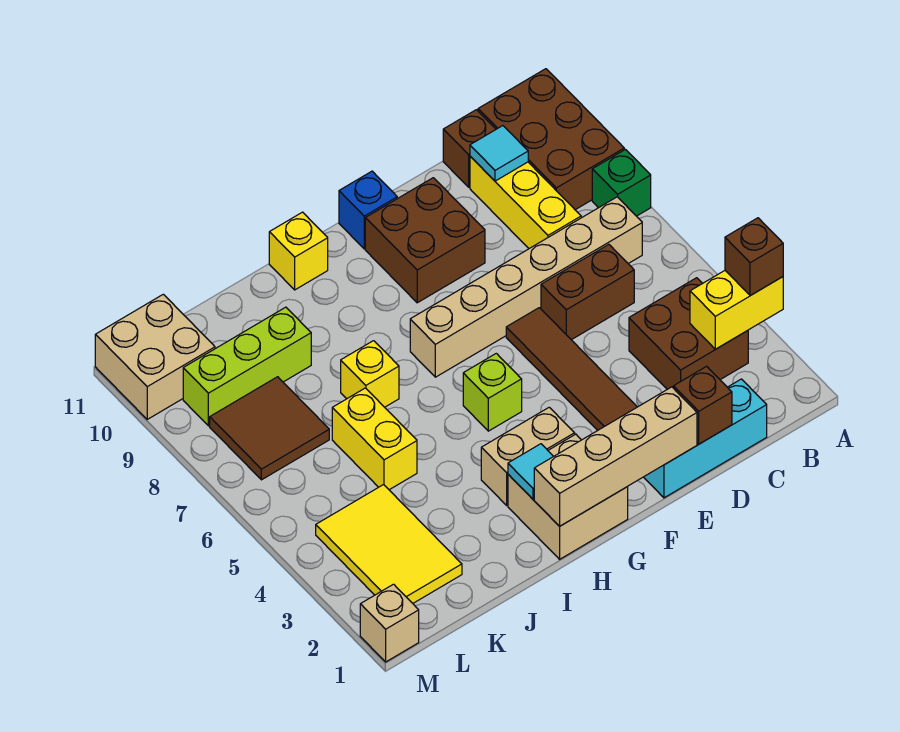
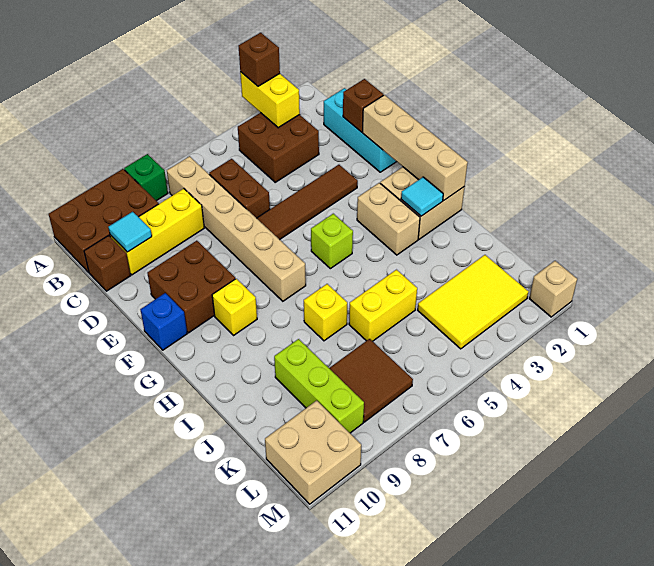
yellow 1x1 brick [269,212,328,290] -> yellow 1x1 brick moved to [212,279,257,335]

